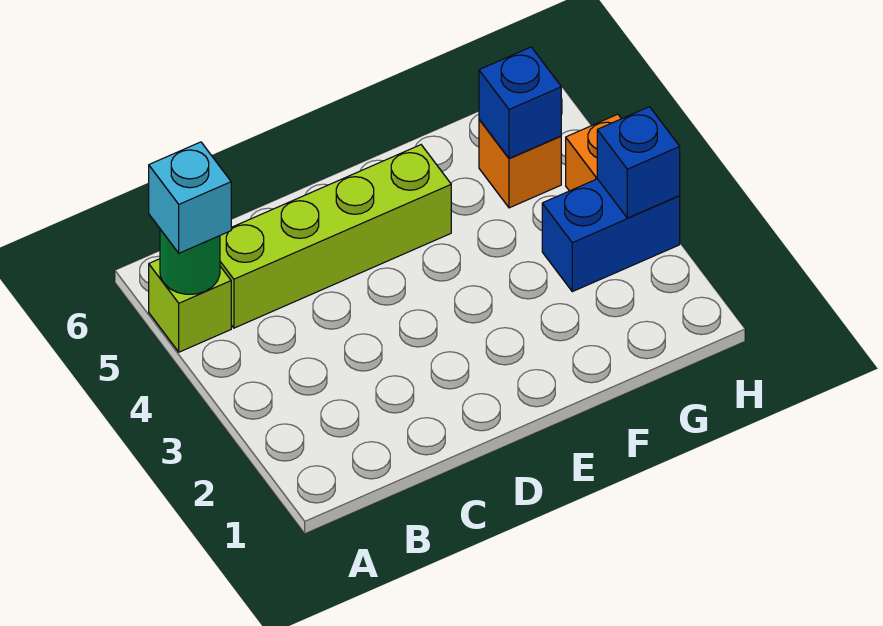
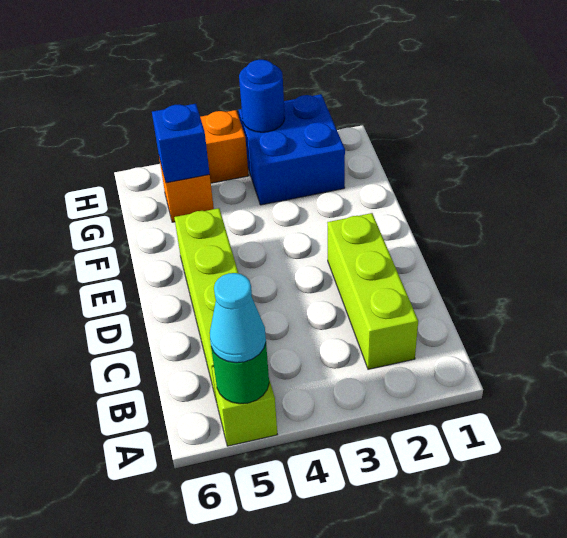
cyan 1x1 brick [149,142,231,253] -> cyan 1x1 cone [210,273,266,363]
none -> lime 1x3 brick [327,213,418,369]
blue 1x2 brick [542,179,680,292] -> blue 2x2 brick [239,94,345,205]
blue 1x1 brick [597,107,680,218] -> blue 1x1 round brick [239,60,285,132]

